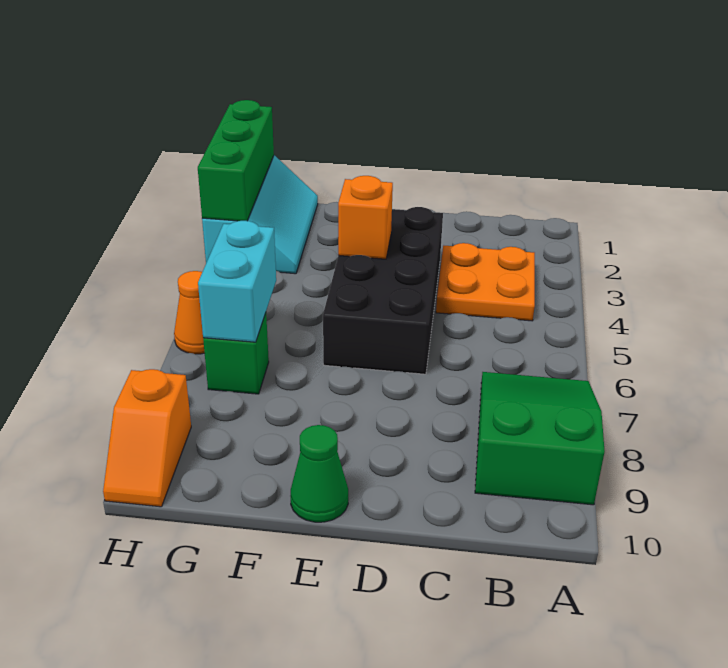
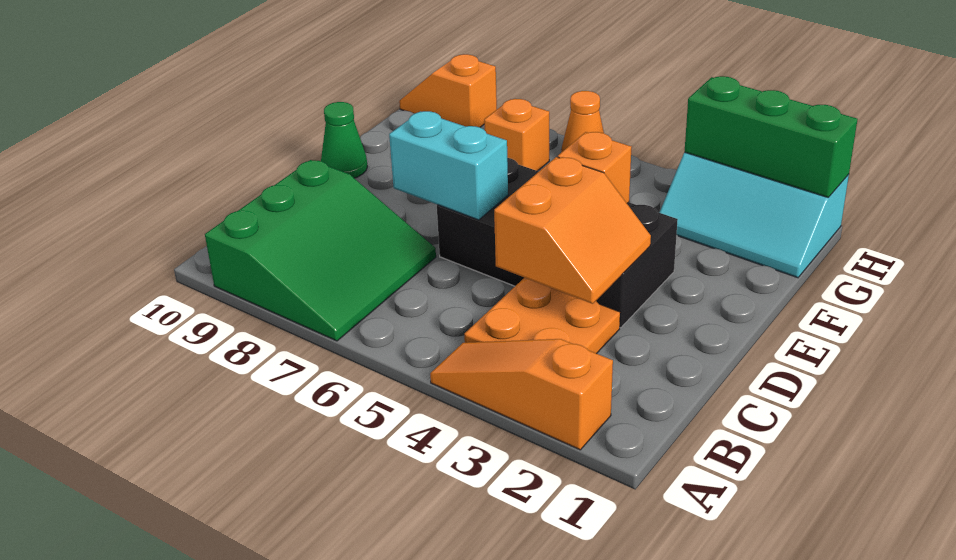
none -> orange 1x3 slope [430,339,613,450]
green 2x3 slope [475,372,605,505] -> green 3x3 slope [205,160,436,341]
none -> orange 2x2 slope [494,157,651,304]
cyan 1x2 brick [198,221,276,342] -> cyan 1x2 brick moved to [389,111,508,220]
green 1x1 brick [203,313,269,394] -> orange 1x1 brick [484,99,549,171]

